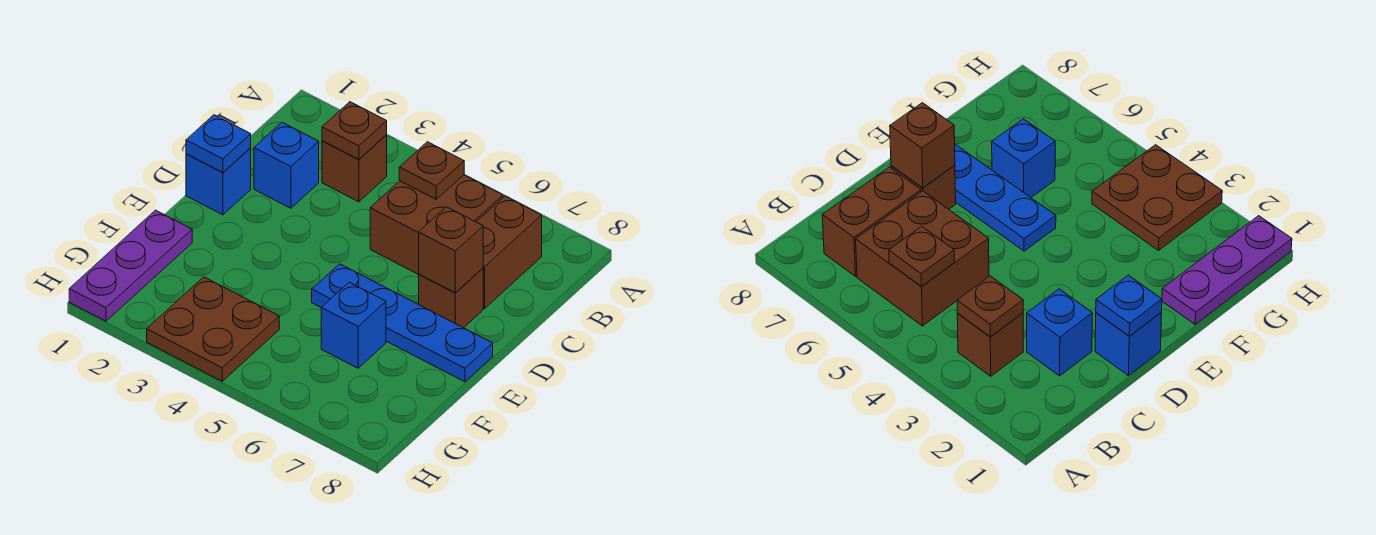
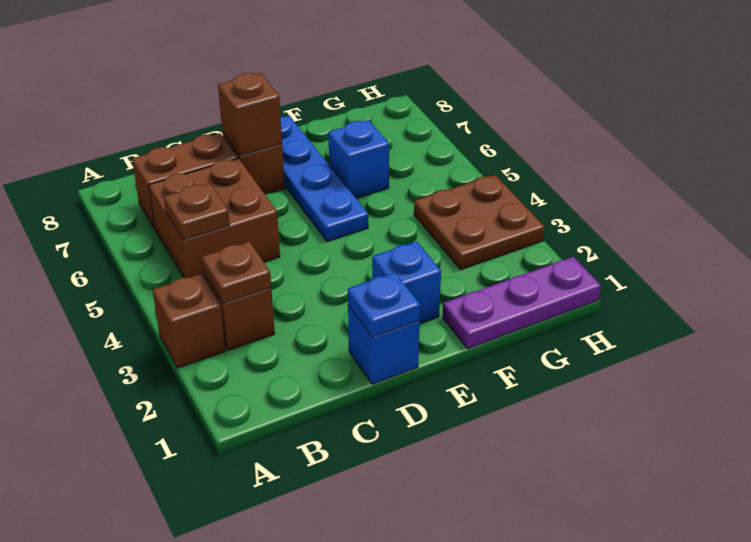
none -> brown 1x1 brick [153,274,225,368]
blue 1x1 brick [254,122,319,208] -> blue 1x1 brick moved to [372,241,441,324]

